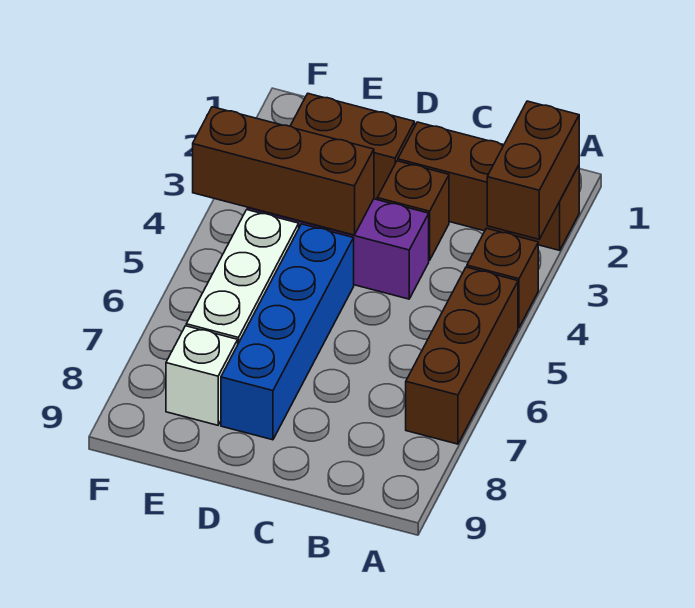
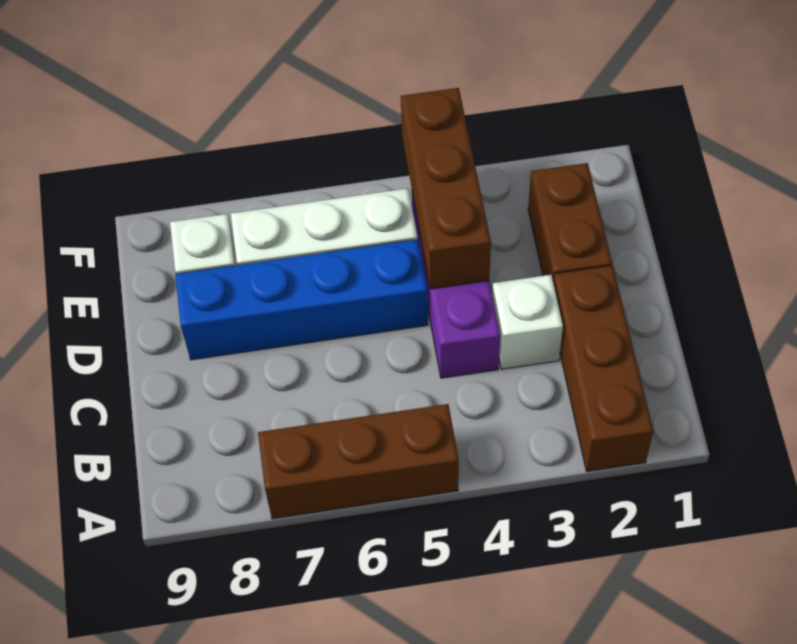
brown 1x2 brick [487,101,579,239] -> none
brown 1x1 brick [467,228,538,328] -> none
brown 1x1 brick [377,161,449,260] -> white 1x1 brick [492,275,563,369]

